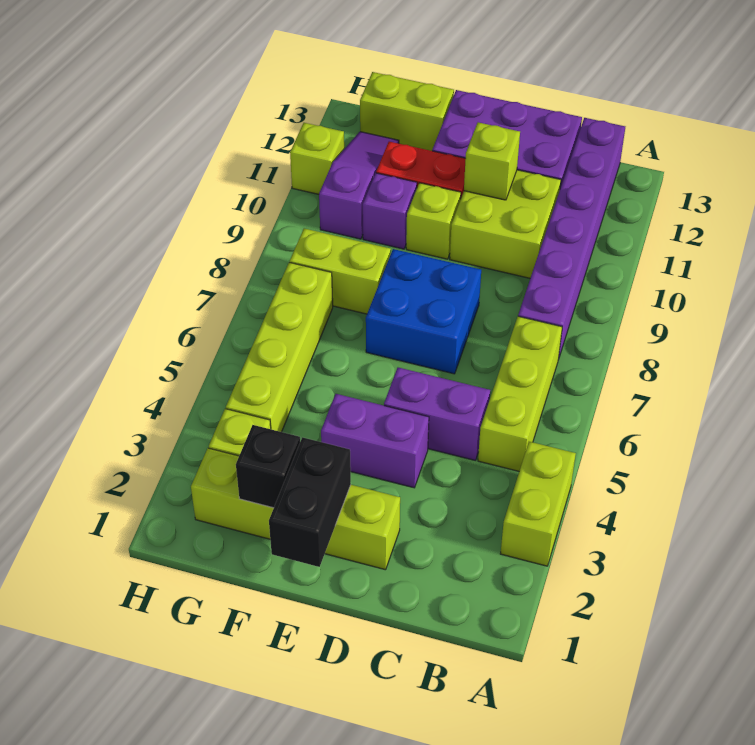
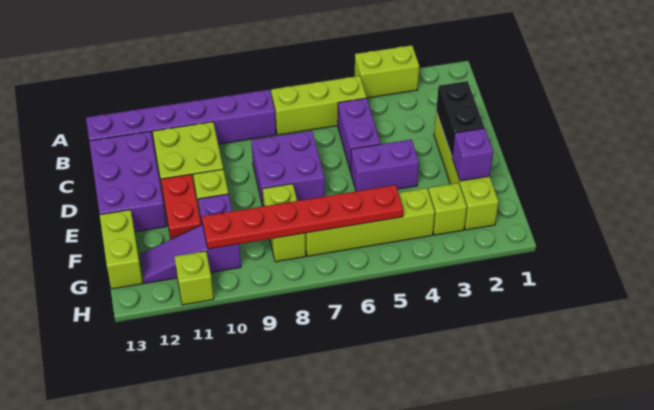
purple 1x2 brick [321,394,429,488] -> purple 1x2 brick turned to [351,139,419,191]
blue 2x2 brick [366,249,481,374] -> purple 2x2 brick [251,131,325,206]
lime 1x1 brick [464,122,520,200] -> none
black 1x2 brick [269,437,351,567] -> black 1x2 brick turned to [436,81,484,156]
black 1x1 brick [236,425,300,508] -> purple 1x1 brick [452,128,493,181]
none -> red 1x6 plate [202,185,403,249]

